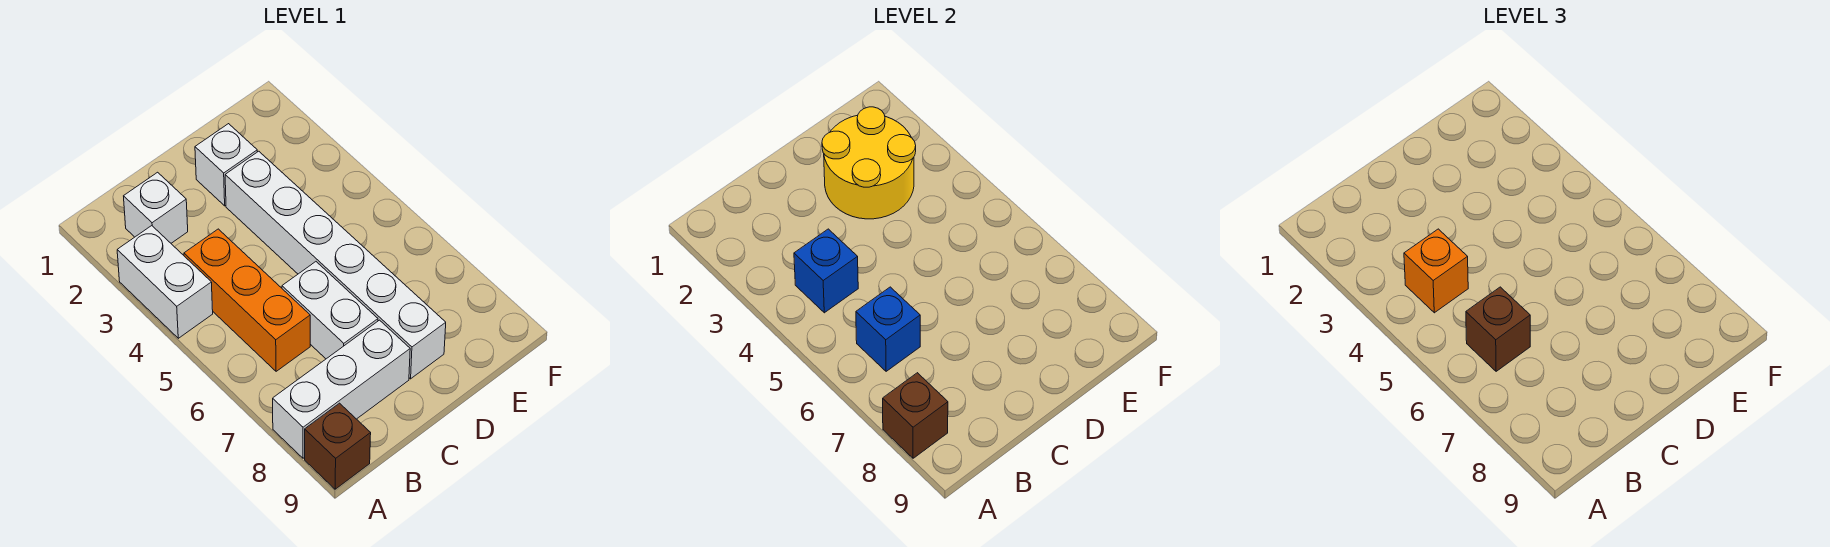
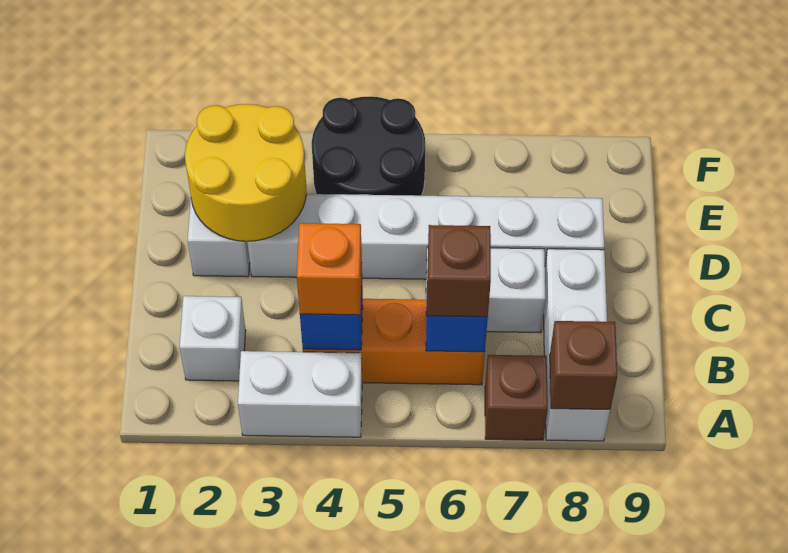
brown 1x1 brick [305,403,371,489] -> brown 1x1 brick moved to [485,355,548,440]
none -> black 2x2 round brick [312,96,425,196]

